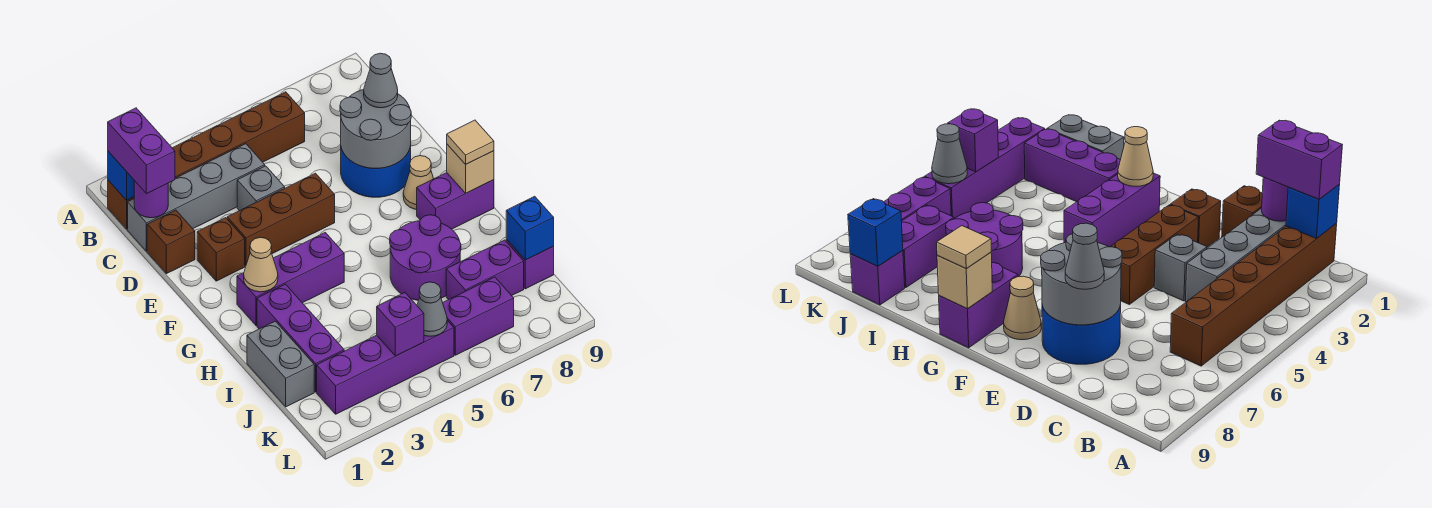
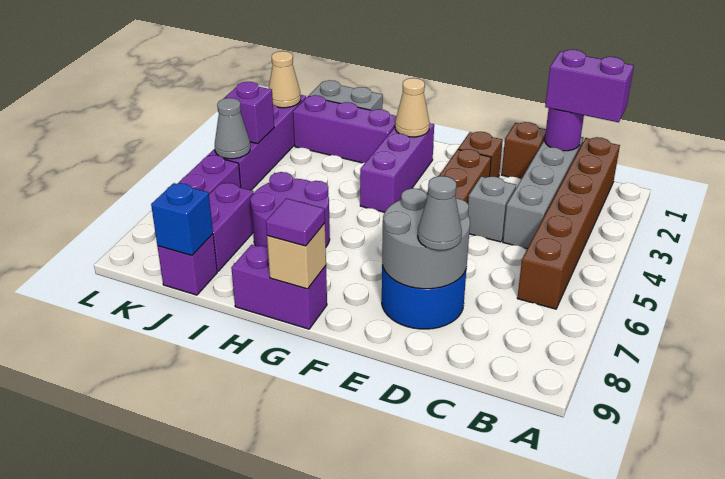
blue 1x1 brick [108,151,134,200] -> none
tan 1x1 cone [403,156,434,210] -> tan 1x1 cone moved to [269,51,301,108]
purple 1x2 brick [417,173,494,229] -> purple 1x2 brick turned to [231,245,327,329]
tan 1x1 tile [447,120,494,164] -> purple 1x1 tile [266,198,325,246]

